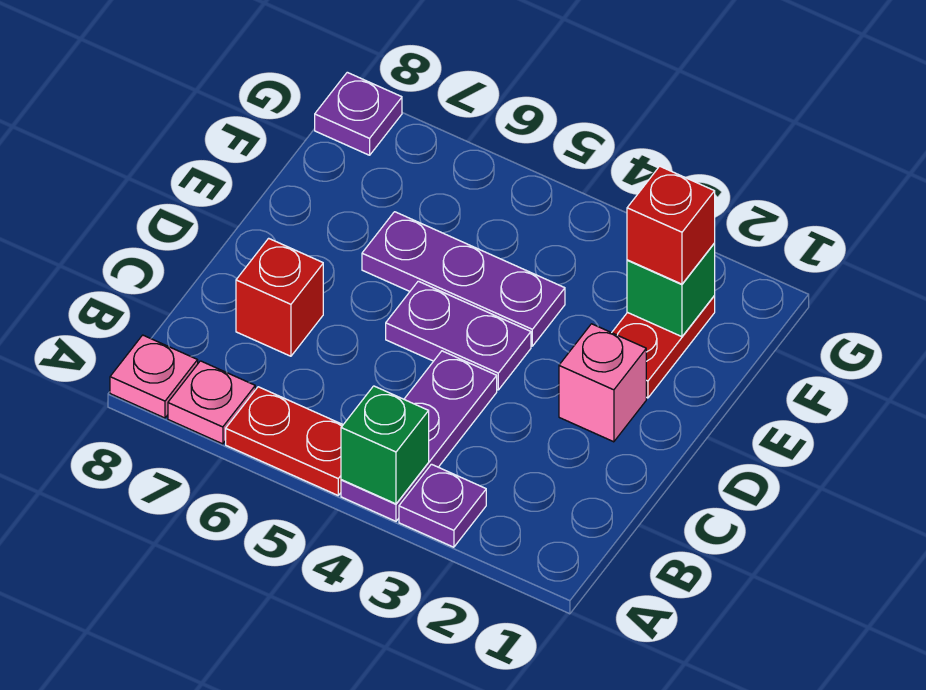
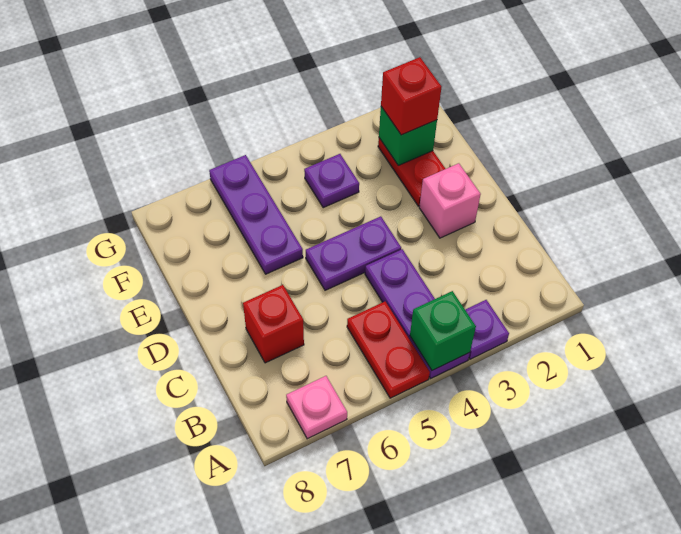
red 1x2 plate [226,387,343,495] -> red 1x2 plate turned to [347,302,430,398]
pink 1x1 plate [110,335,198,418] -> none
purple 1x3 plate [362,212,565,346] -> purple 1x3 plate turned to [209,155,303,274]
purple 1x1 plate [315,72,402,155] -> purple 1x1 plate moved to [304,154,359,208]

